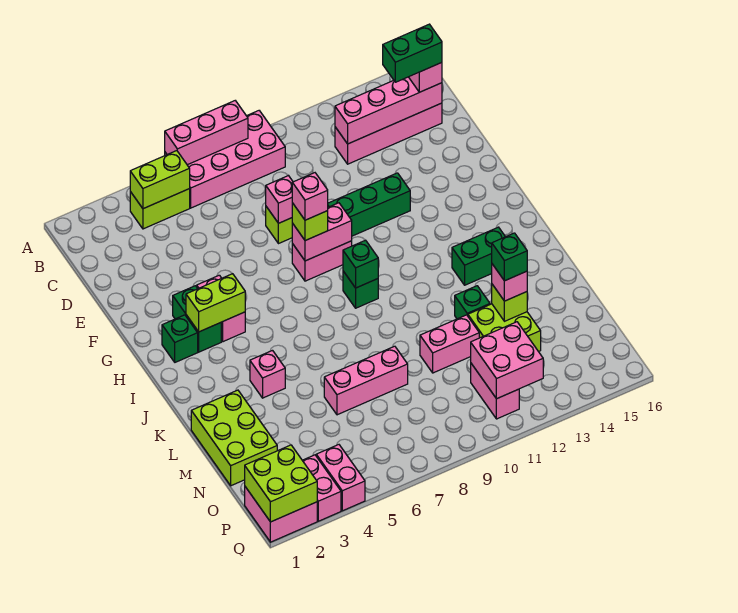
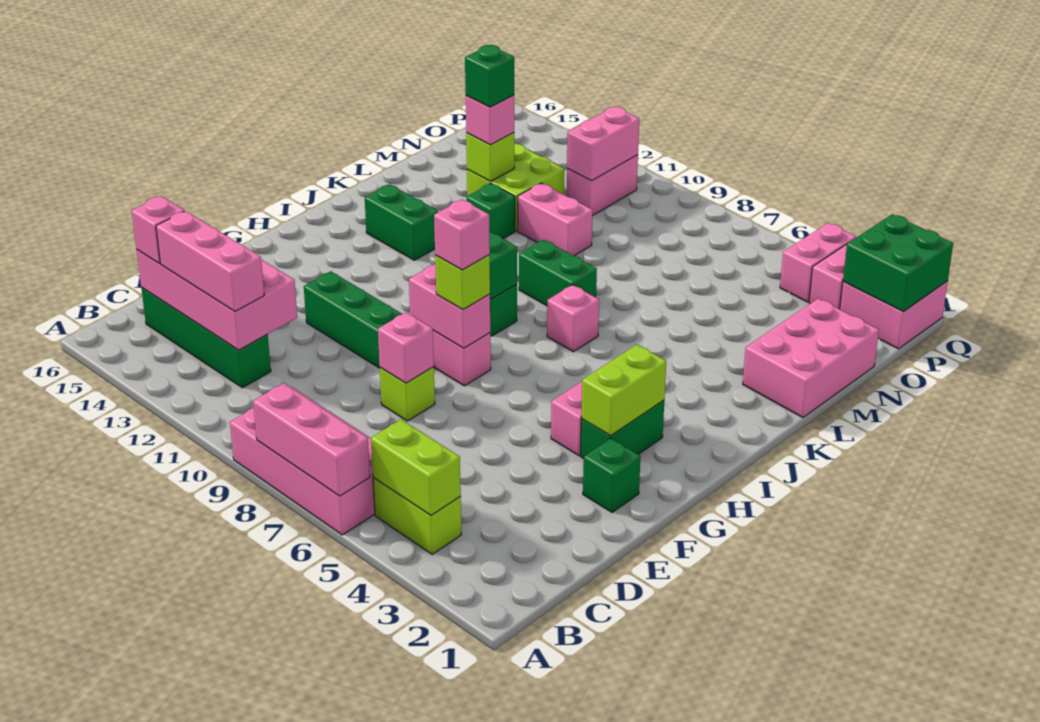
pink 1x4 brick [335,103,442,164] -> green 1x4 brick [141,288,271,388]
pink 1x4 brick [335,77,442,144] -> pink 2x4 brick [137,250,297,350]
green 1x2 brick [383,24,442,82] -> green 1x2 brick moved to [519,240,597,306]
green 1x1 brick [162,315,198,362] -> green 1x1 brick moved to [583,438,641,512]
lime 1x2 brick [186,274,245,332] -> lime 1x2 brick turned to [581,345,666,436]
pink 1x1 brick [250,351,285,398] -> pink 1x1 brick moved to [547,285,599,352]
lime 2x3 brick [191,390,277,486] -> pink 2x3 brick [743,299,879,418]
pink 1x3 brick [324,346,408,415] -> pink 1x3 brick moved to [156,211,264,312]
pink 2x2 brick [471,322,543,399] -> pink 1x2 brick [567,107,639,181]
lime 2x2 brick [245,445,317,522] -> green 2x2 brick [843,214,953,312]

